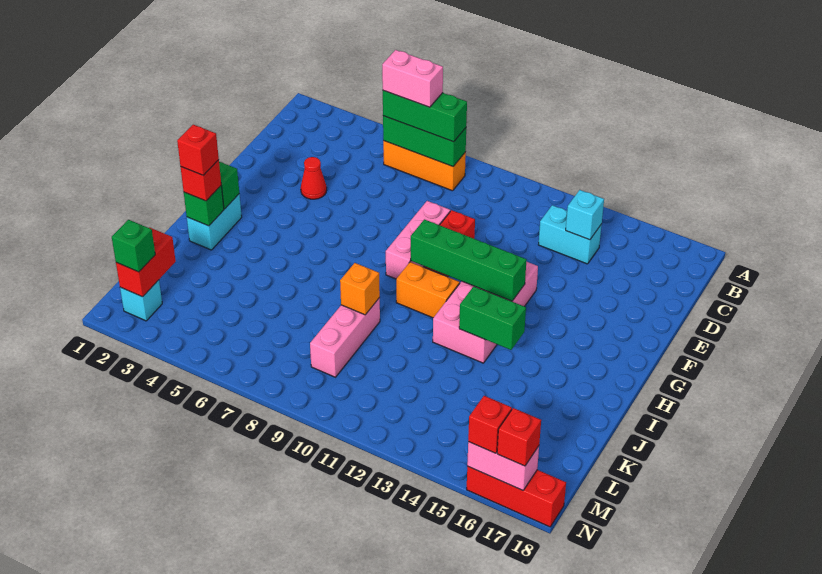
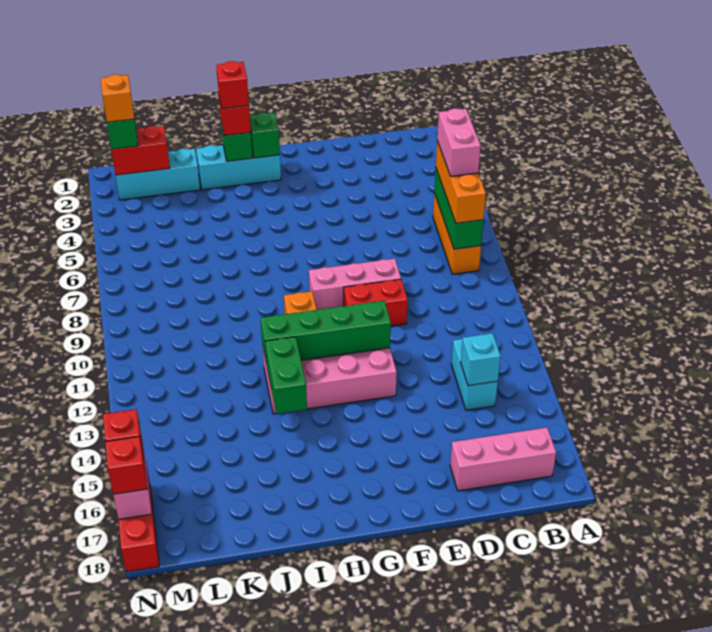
green 1x3 brick [383,91,467,142] -> orange 1x3 brick [436,141,486,223]
red 1x1 cone [301,157,327,199] -> none
green 1x4 brick [411,219,526,301] -> green 1x4 brick turned to [261,301,391,364]
cyan 1x2 brick [187,194,242,250] -> cyan 1x3 brick [196,145,281,190]
pink 1x3 brick [310,298,380,377] -> pink 1x3 brick moved to [450,428,556,491]
orange 1x1 brick [340,263,380,315] -> orange 1x1 brick moved to [101,74,134,122]
cyan 1x1 brick [120,280,162,321] -> cyan 1x3 brick [116,149,200,200]

